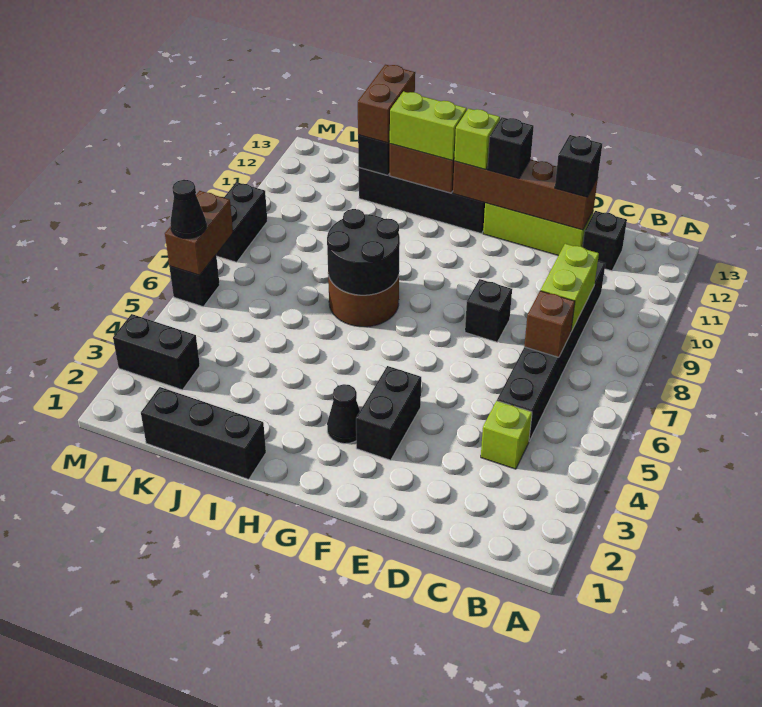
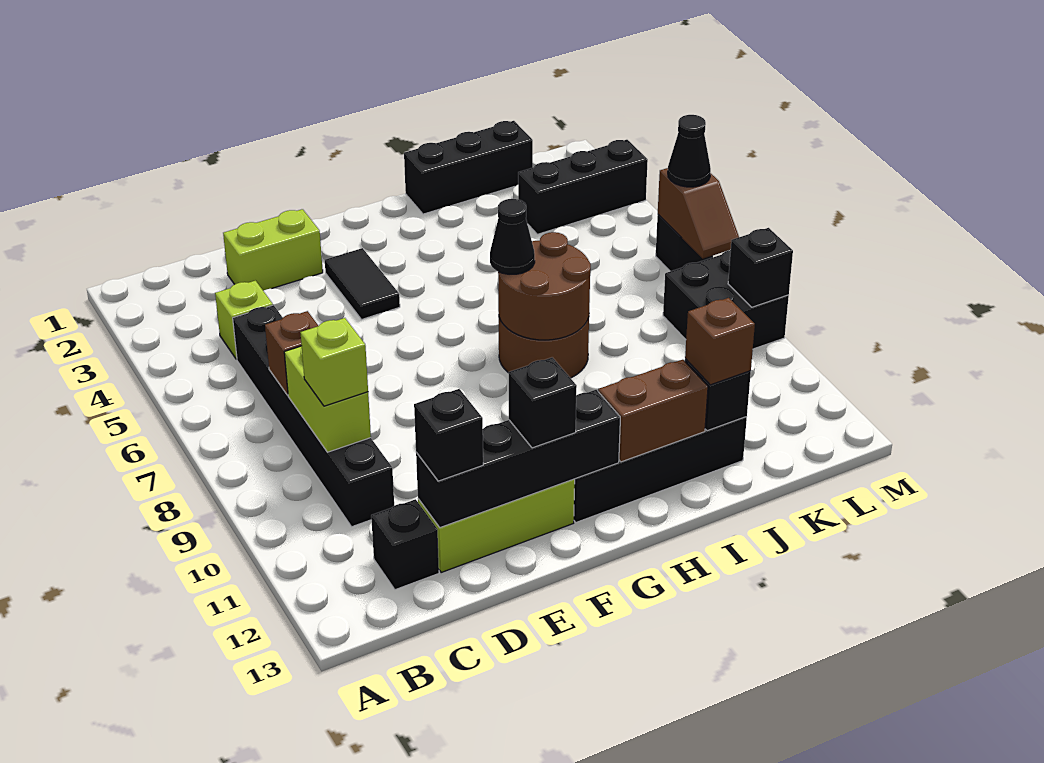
brown 1x4 brick [453,160,598,230] -> black 1x4 brick [416,390,620,528]
black 1x1 brick [465,279,512,342] -> black 1x1 brick moved to [728,228,793,307]
black 1x2 brick [356,366,421,460] -> black 1x2 tile [325,248,400,320]
black 1x1 cone [327,384,360,444] -> black 1x1 cone moved to [490,199,535,274]
lime 1x1 brick [454,109,500,169] -> lime 1x1 brick moved to [300,318,368,406]
black 2x2 round brick [327,209,400,295] -> brown 2x2 round brick [498,232,591,340]
lime 1x2 brick [389,91,467,161] -> lime 1x2 brick moved to [223,209,323,291]
brown 1x2 brick [358,65,415,143] -> brown 1x1 brick [685,298,755,385]
black 1x2 brick [113,314,200,390] -> black 1x3 brick [518,140,648,234]
brown 1x2 brick [165,191,233,275] -> brown 1x2 slope [658,168,739,259]
black 1x2 brick [216,182,267,262] -> black 2x2 brick [663,250,789,349]

